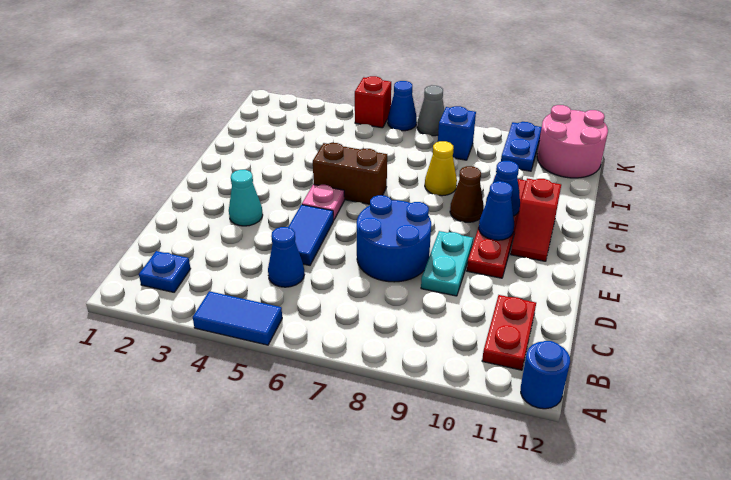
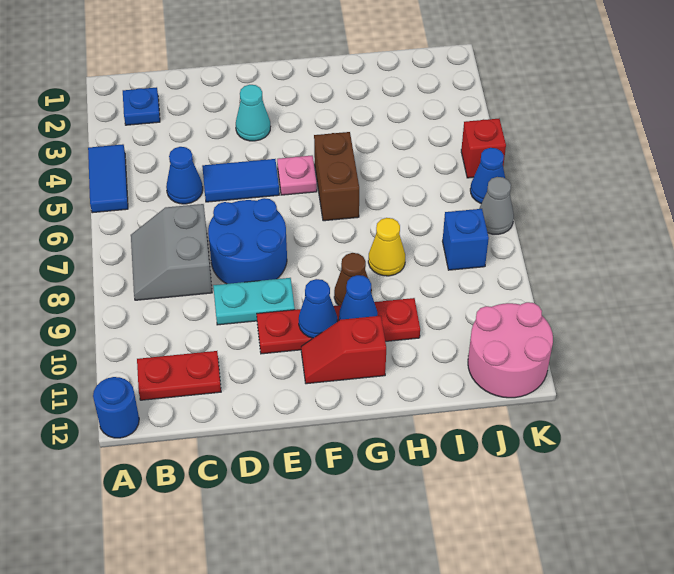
none -> grey 2x2 slope [131,204,212,300]
blue 1x2 plate [501,122,542,171] -> none

